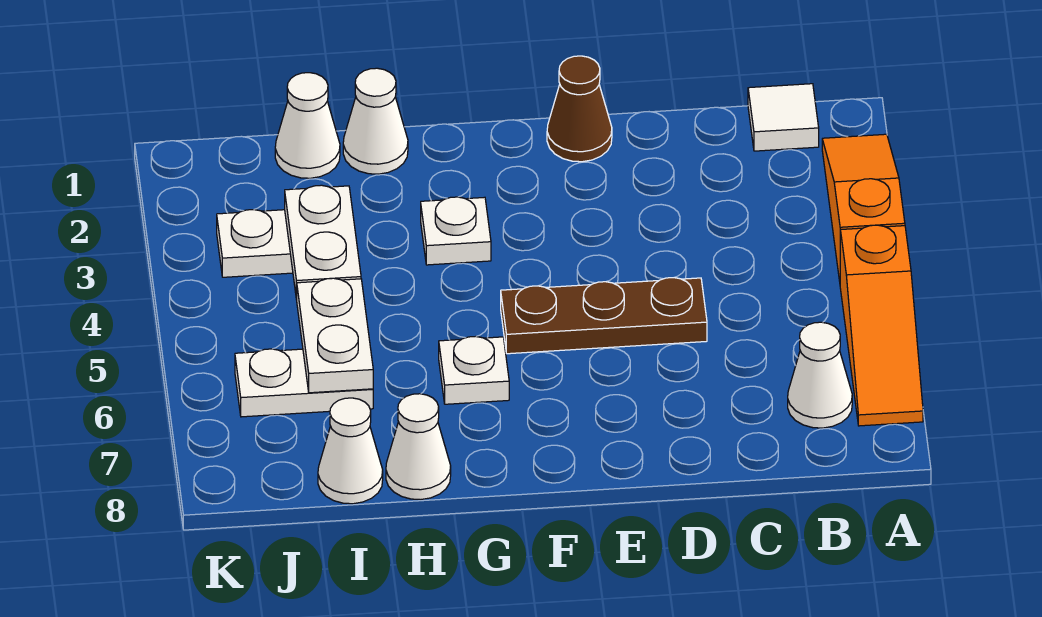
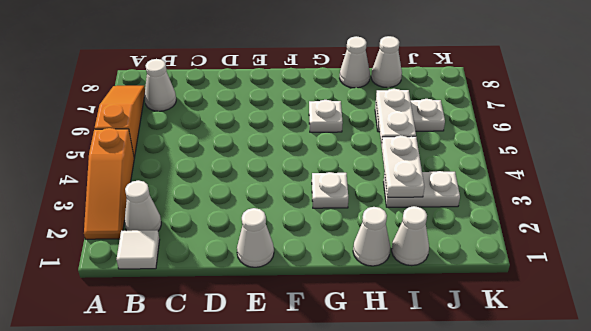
none -> white 1x1 cone [125,180,161,231]
brown 1x3 plate [501,278,707,354] -> none
brown 1x1 cone [547,56,612,162] -> white 1x1 cone [237,208,274,267]

